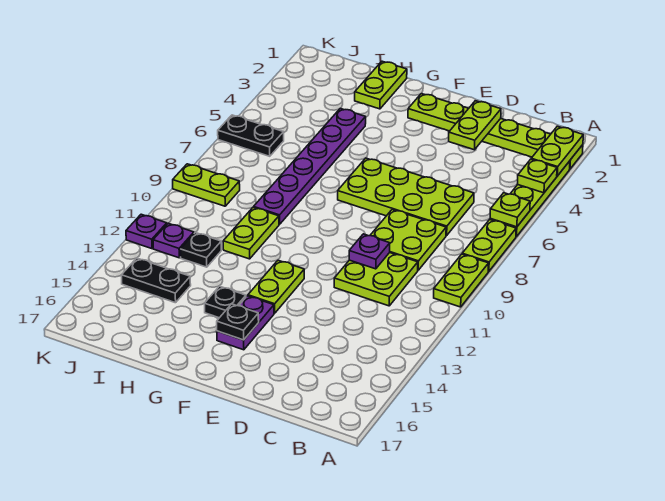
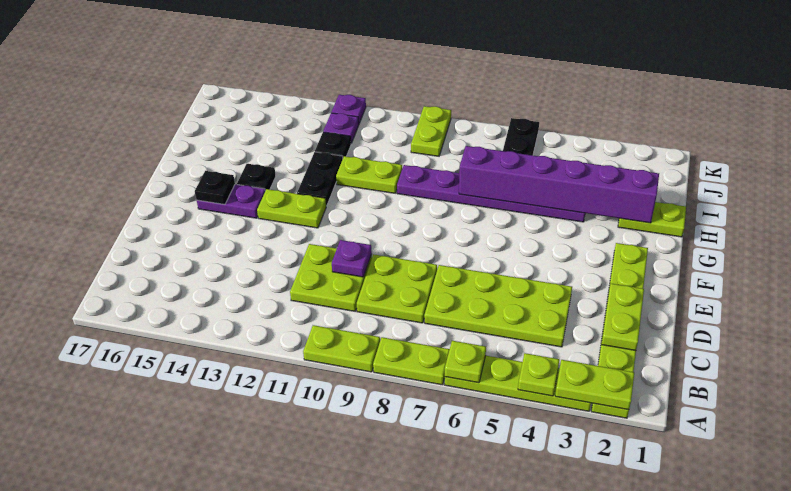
lime 2x4 plate [338,158,474,236] -> lime 2x4 plate turned to [424,265,572,347]
lime 1x2 plate [449,101,501,150] -> lime 1x2 plate turned to [601,284,644,351]
none -> purple 1x6 brick [459,146,659,223]
black 1x2 plate [121,258,191,303] -> black 1x2 plate moved to [297,152,343,206]

